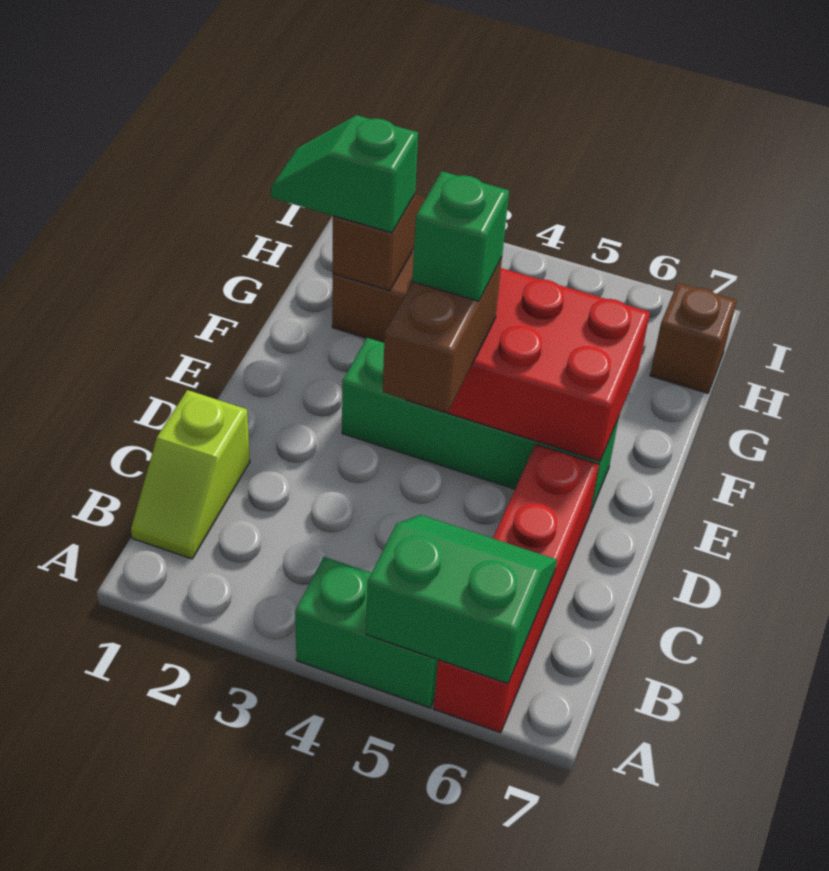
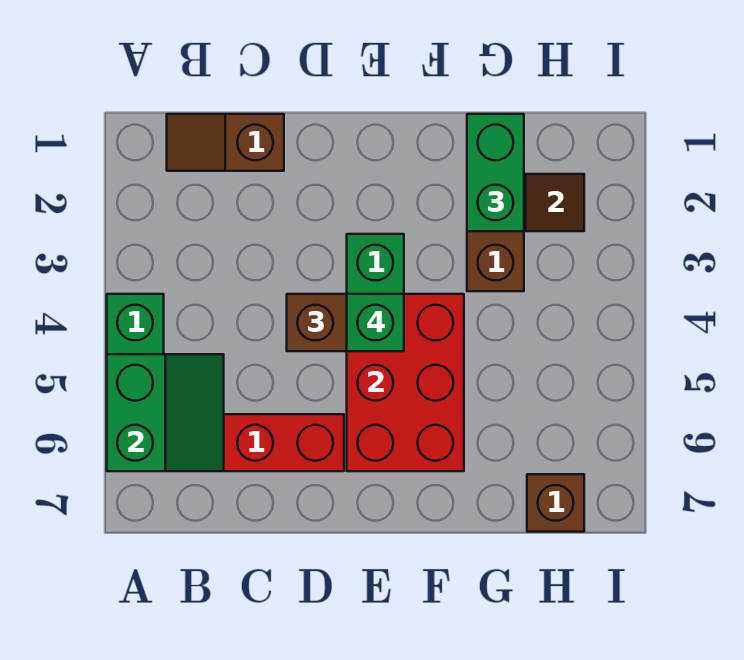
lime 1x2 slope [131,390,250,559] -> brown 1x2 slope [167,114,284,171]
green 1x2 slope [271,115,418,233] -> green 1x2 brick [467,114,524,231]

